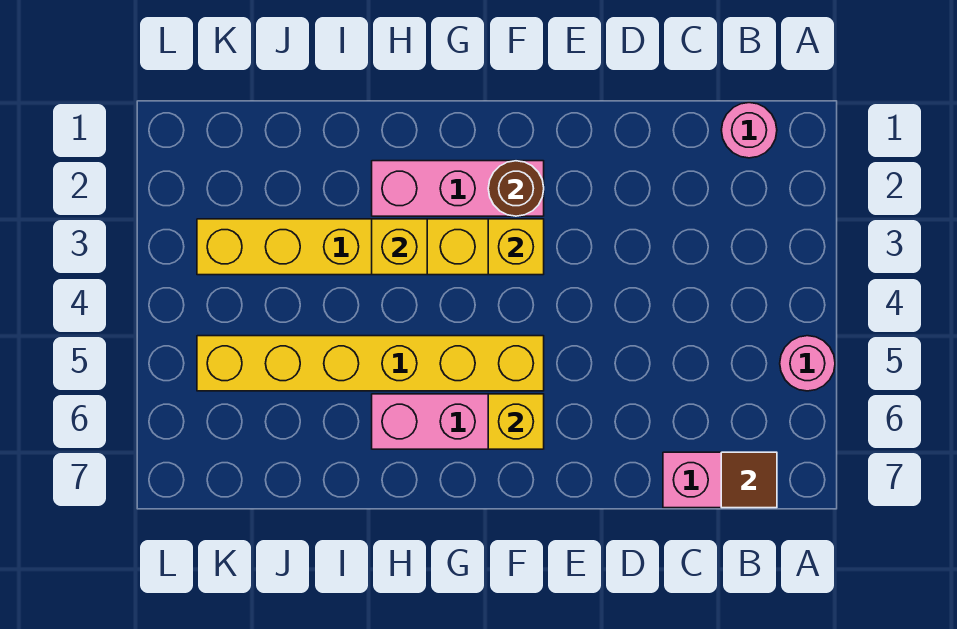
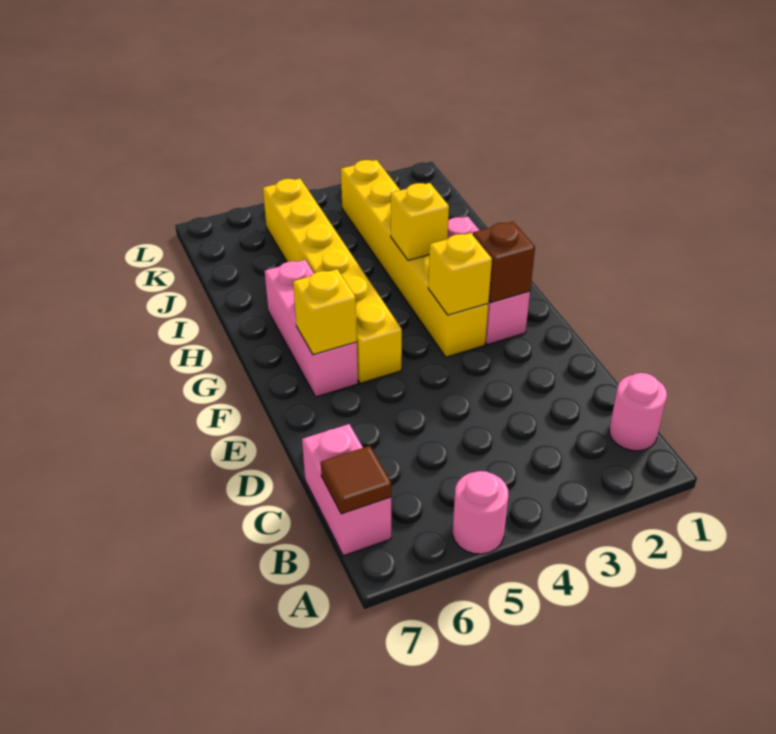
brown 1x1 round brick [488,161,544,216] -> brown 1x1 brick [473,222,535,303]

